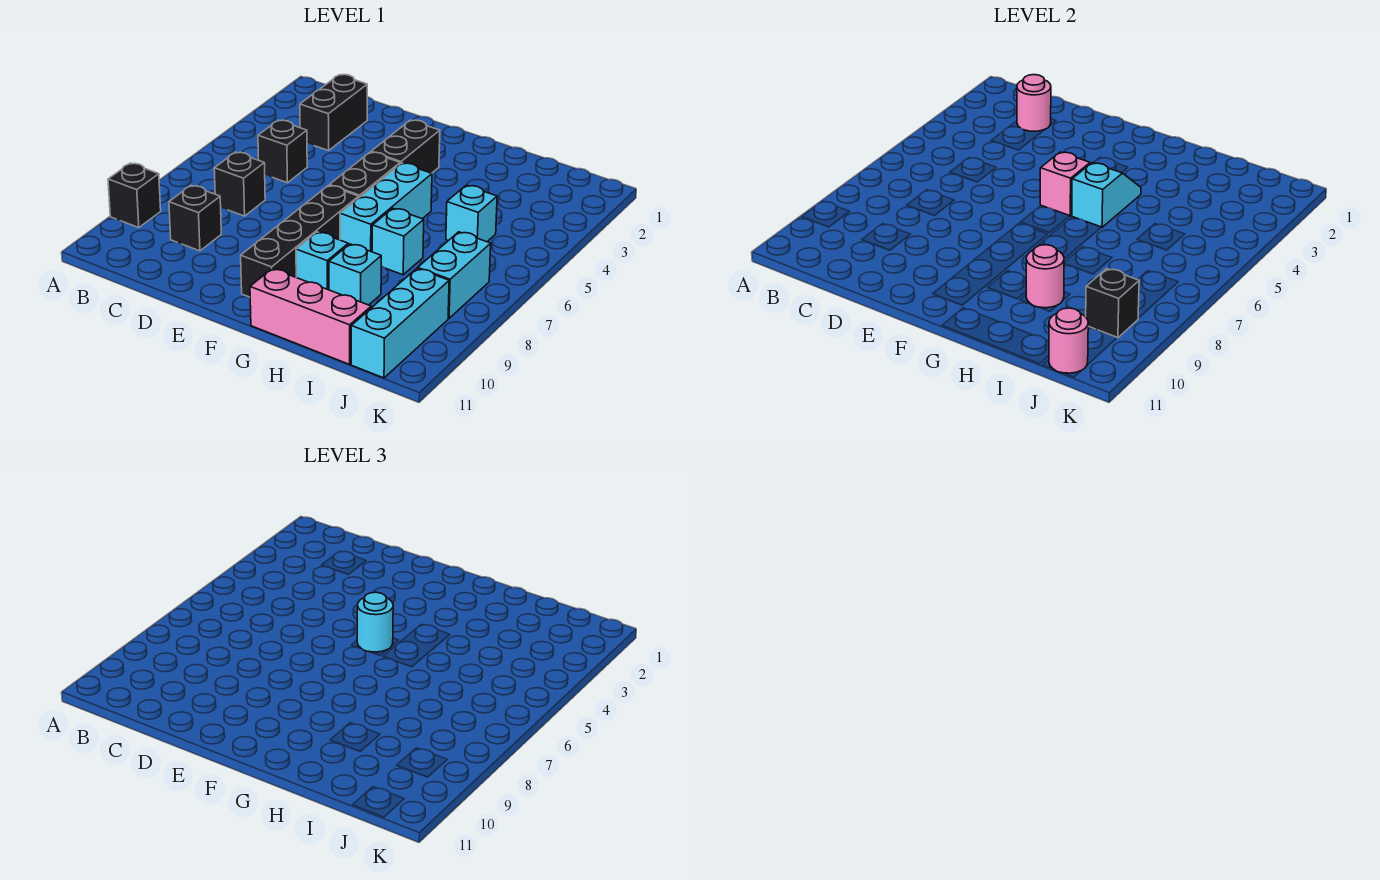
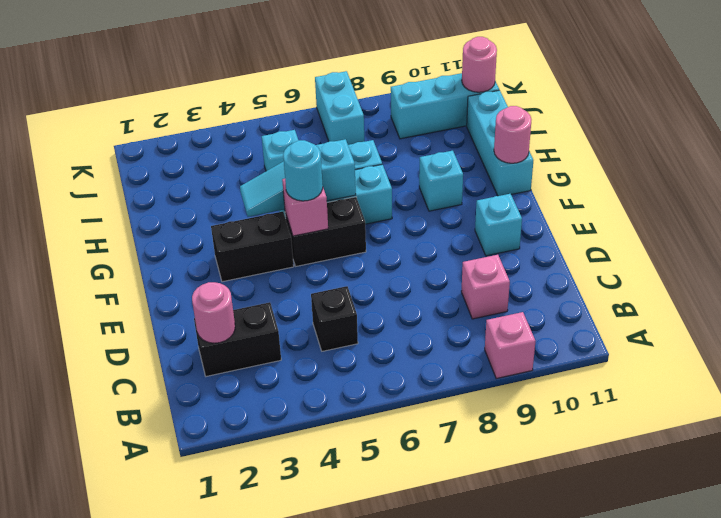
black 1x1 brick [108,163,161,228] -> pink 1x1 brick [485,312,535,378]
black 1x1 brick [214,152,265,216] -> none
black 1x1 brick [169,186,221,251] -> pink 1x1 brick [461,255,510,319]
black 1x4 brick [241,185,359,297] -> none
cyan 1x2 slope [1072,163,1141,227] -> cyan 1x3 slope [240,139,356,217]
pink 1x3 brick [250,269,371,364] -> cyan 1x3 brick [467,90,533,196]
cyan 1x1 brick [329,244,381,305] -> cyan 1x1 brick moved to [475,194,522,256]
pink 1x1 round brick [1026,245,1064,308] -> pink 1x1 round brick moved to [494,106,532,163]
cyan 1x2 brick [418,232,491,318] -> cyan 1x2 brick turned to [315,71,364,145]
black 1x1 brick [1086,269,1139,338] -> none

